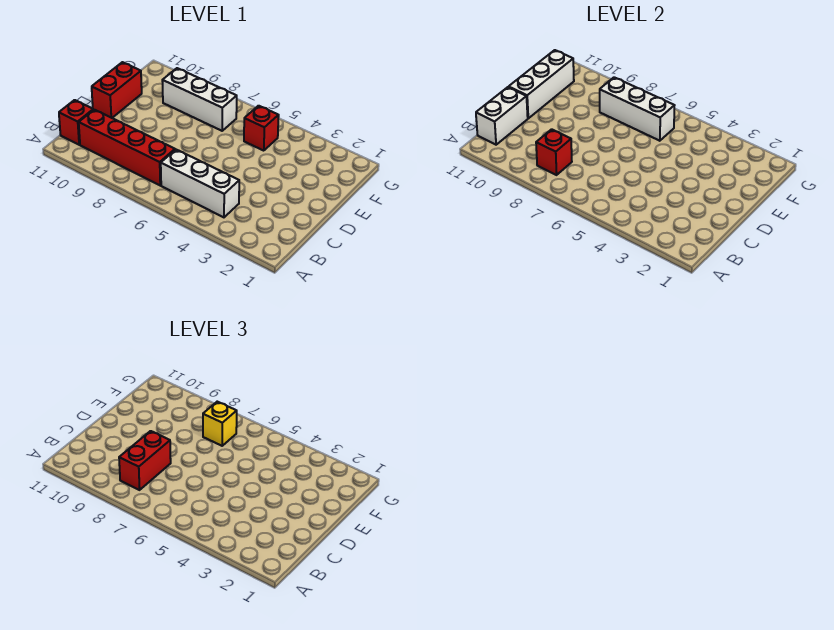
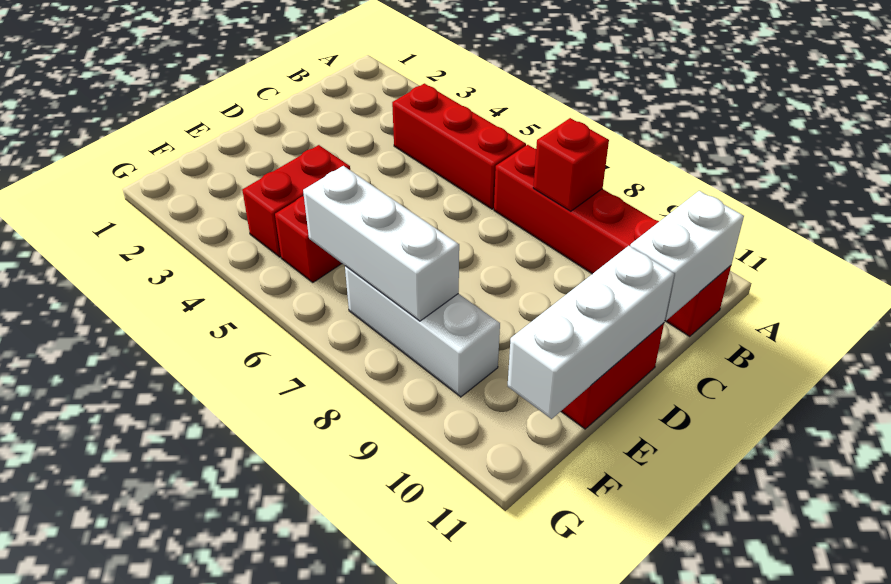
white 1x3 brick [161,150,239,217] -> red 1x3 brick [392,83,526,209]
red 1x2 brick [119,431,171,490] -> red 1x2 brick moved to [242,145,350,257]
yellow 1x1 brick [203,402,237,446] -> none

